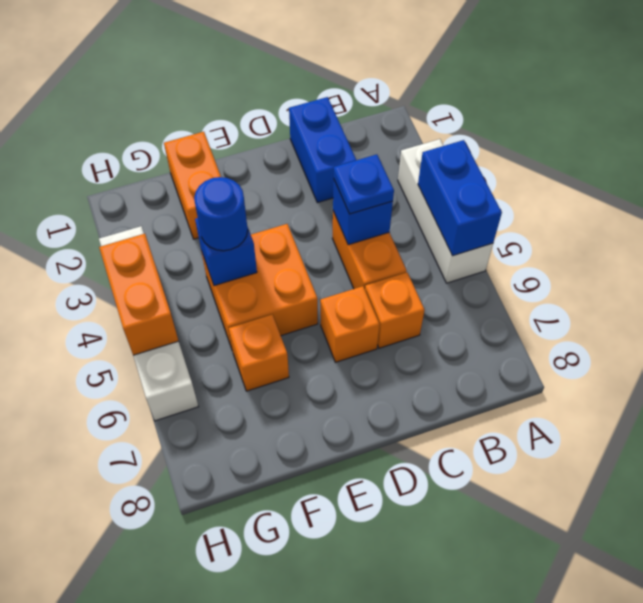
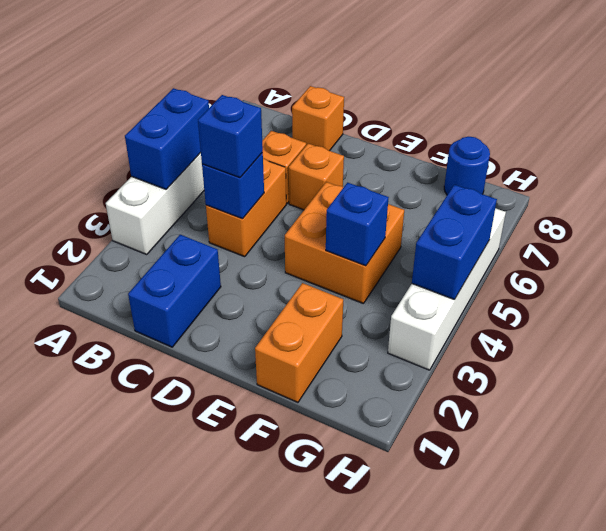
blue 1x1 plate [334,154,394,214] -> blue 1x1 brick [198,95,263,178]
blue 1x1 round brick [194,177,248,251] -> blue 1x1 round brick moved to [444,137,490,195]
orange 1x1 brick [229,314,289,391] -> orange 1x1 brick moved to [292,86,344,151]
orange 1x2 brick [99,234,178,355] -> blue 1x2 brick [412,185,497,300]

